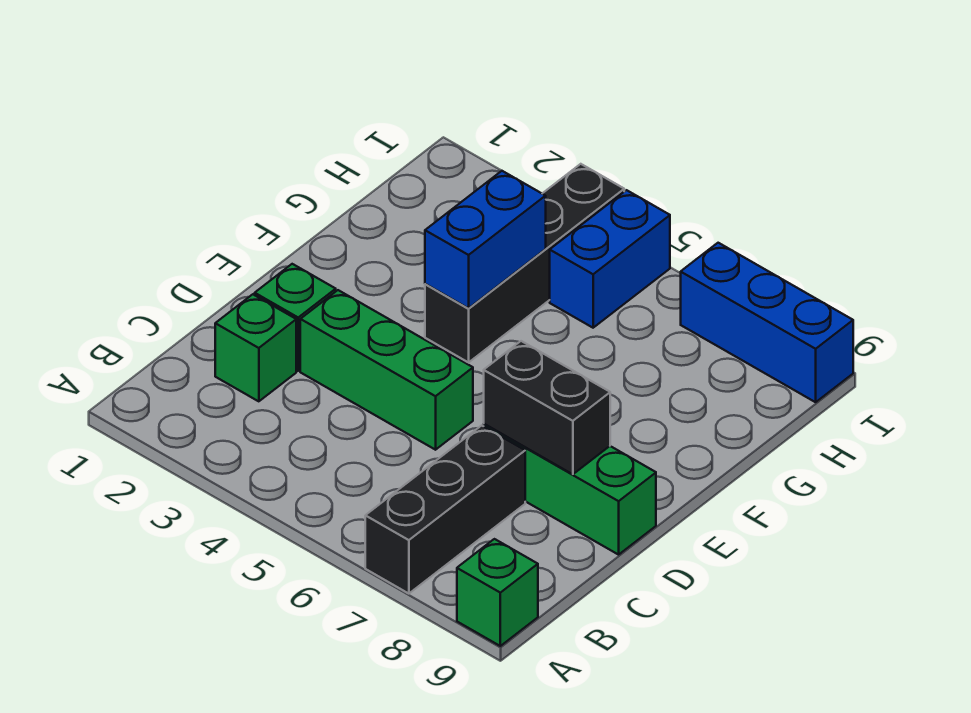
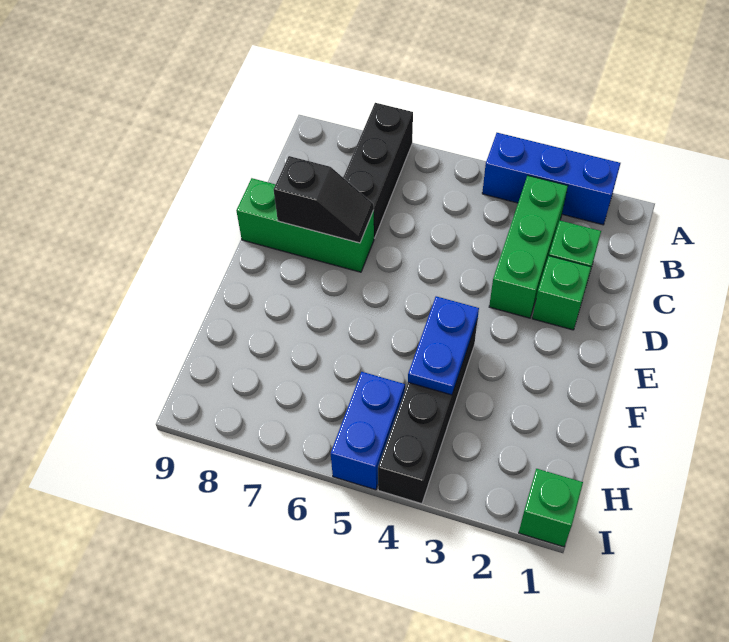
green 1x1 brick [457,539,538,646] -> green 1x1 brick moved to [519,469,583,547]
green 1x3 brick [300,290,473,450] -> green 1x3 brick turned to [489,175,568,318]
black 1x2 brick [484,341,610,474] -> black 1x2 slope [274,156,374,243]
blue 1x2 brick [425,171,546,308] -> blue 1x2 plate [408,296,479,395]
blue 1x3 brick [681,243,853,402] -> blue 1x3 brick moved to [482,133,621,225]

